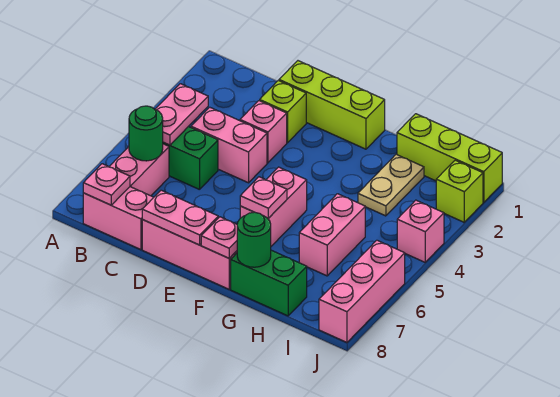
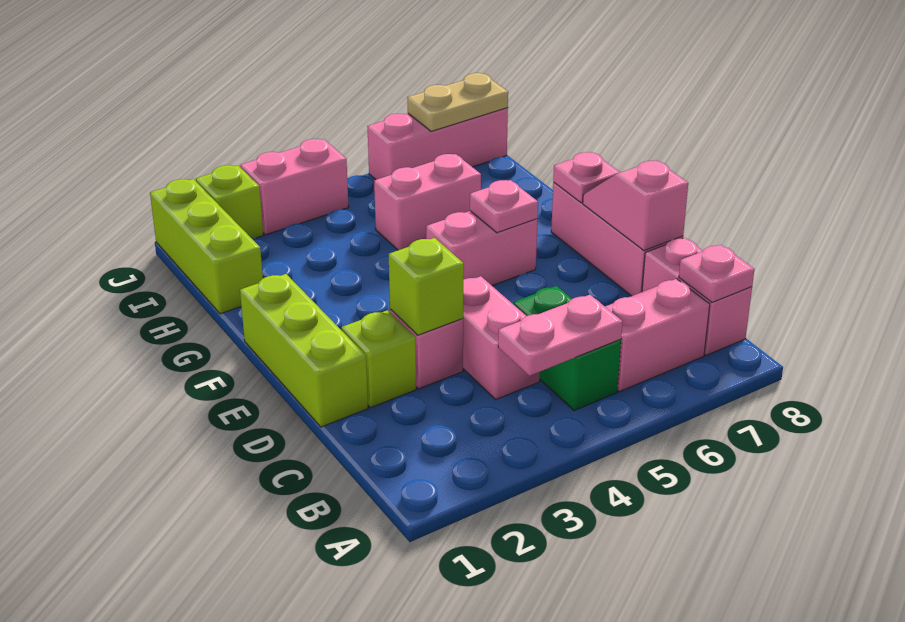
green 1x1 round brick [129,106,163,161] -> none
none -> lime 1x1 brick [389,238,464,335]
pink 1x2 plate [142,190,218,245] -> pink 1x2 slope [583,160,688,251]
green 1x2 brick [231,250,307,316] -> none
green 1x1 round brick [237,212,271,267] -> none
tan 1x2 plate [358,154,424,216] -> tan 1x2 plate moved to [407,73,508,131]
pink 1x1 brick [397,200,444,262] -> pink 1x2 brick [240,139,349,235]

